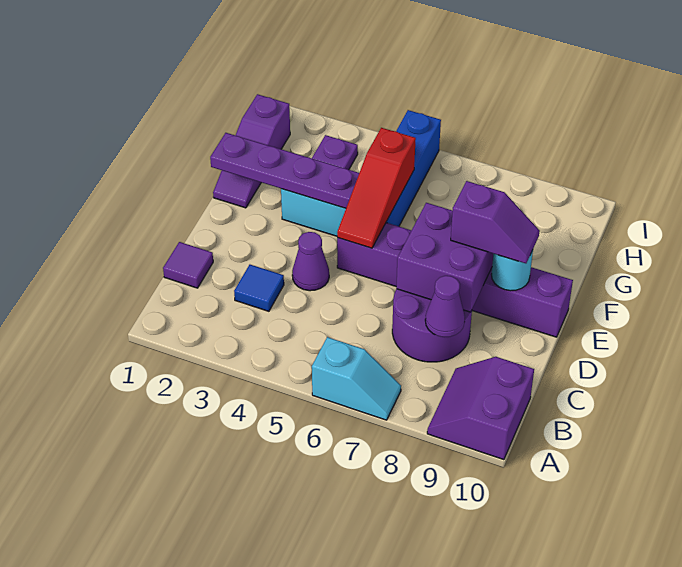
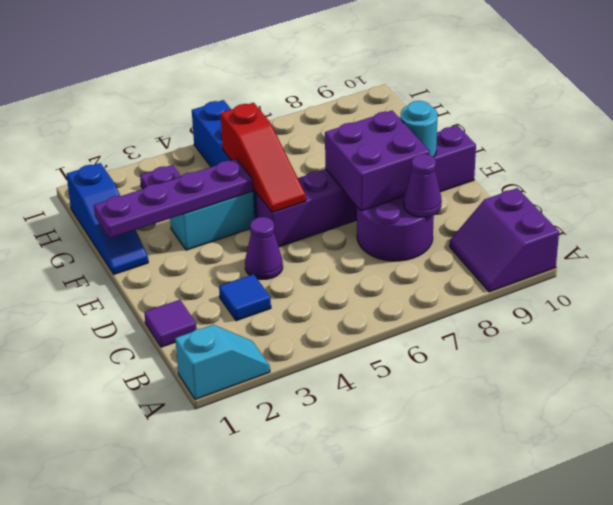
cyan 1x2 slope [312,337,401,420] -> cyan 1x2 slope moved to [175,325,270,400]
purple 1x2 slope [451,181,540,263] -> none
purple 1x3 slope [213,94,290,208] -> blue 1x3 slope [66,163,148,274]

